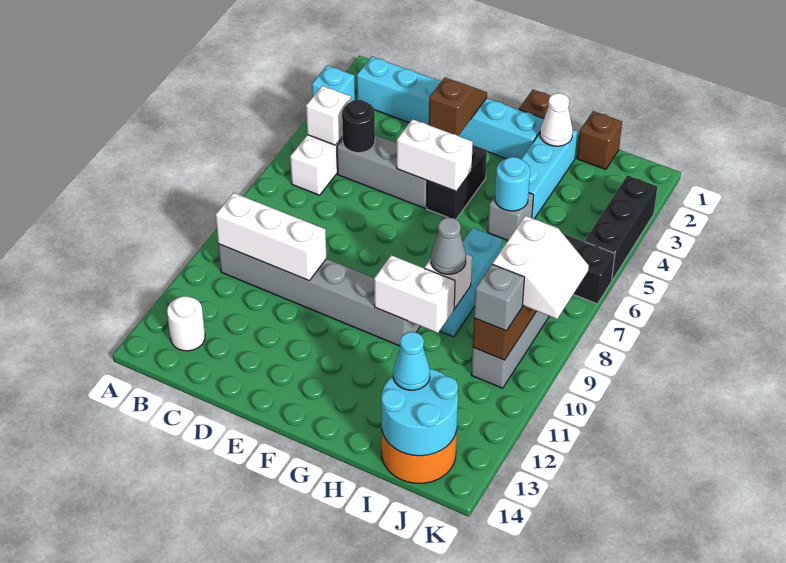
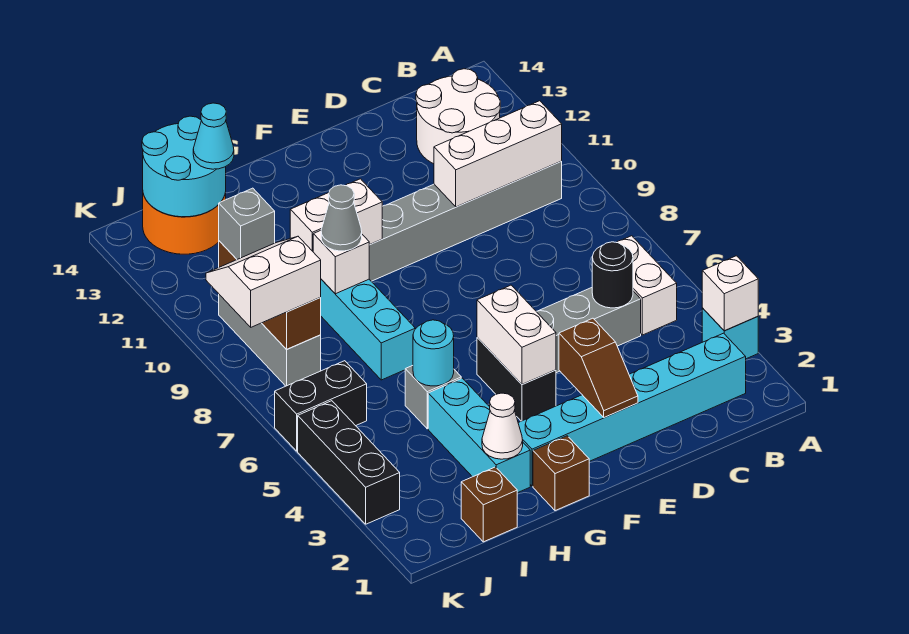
white 1x1 brick [306,86,351,145] -> white 1x1 brick moved to [702,256,758,331]
white 1x1 round brick [167,296,205,351] -> white 2x2 round brick [416,69,500,164]
white 1x2 brick [397,119,473,191] -> white 1x2 brick turned to [477,285,556,385]
white 2x2 slope [493,216,589,319] -> white 2x2 slope turned to [206,236,321,327]

